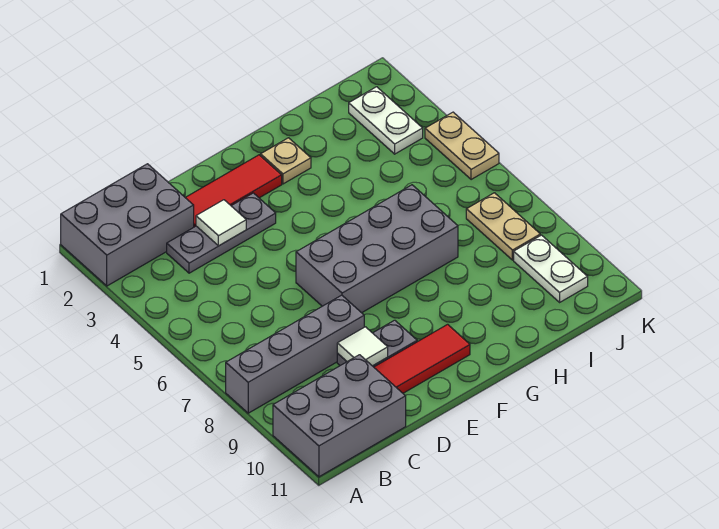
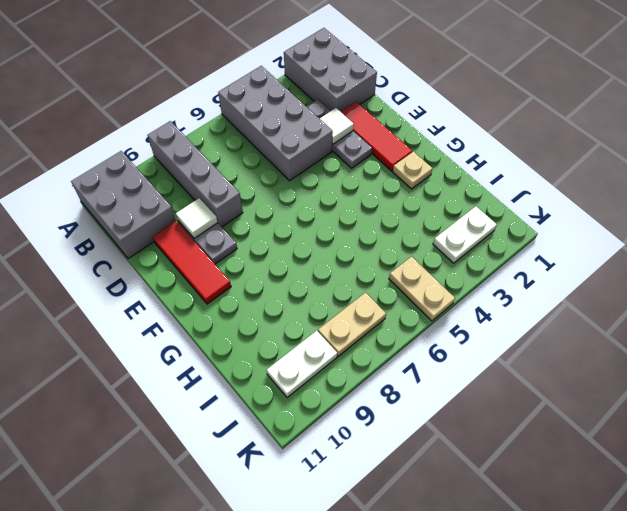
grey 2x4 brick [296,185,458,313] -> grey 2x4 brick moved to [218,66,333,181]
tan 1x2 plate [425,112,499,180] -> tan 1x2 plate turned to [389,257,455,321]

